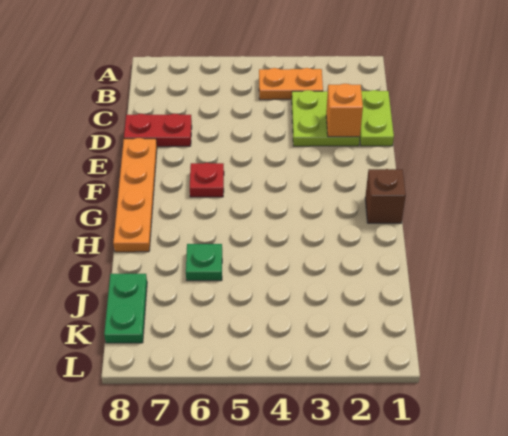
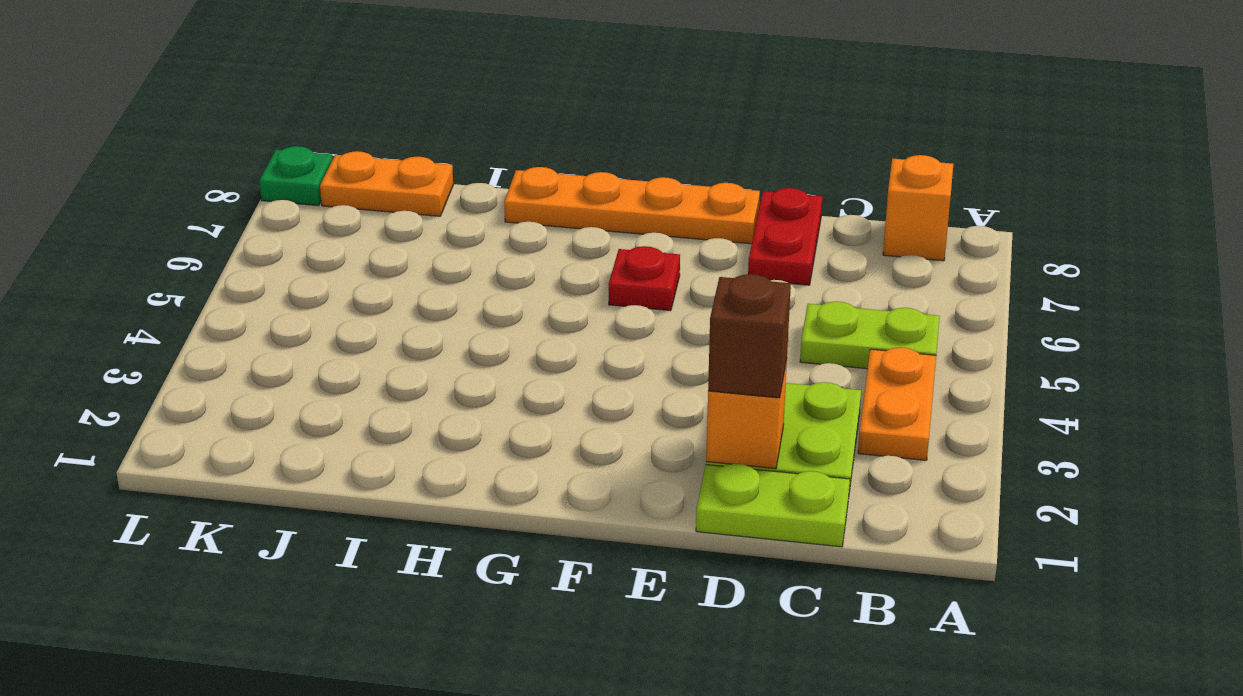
none -> lime 1x2 plate [800,301,940,369]
none -> orange 1x1 brick [883,155,953,261]
brown 1x1 brick [365,169,406,223] -> brown 1x1 brick moved to [708,274,791,398]
green 1x1 plate [186,244,222,281] -> green 1x1 plate moved to [259,146,333,206]
green 1x2 plate [104,274,147,343] -> orange 1x2 plate [320,151,453,216]

